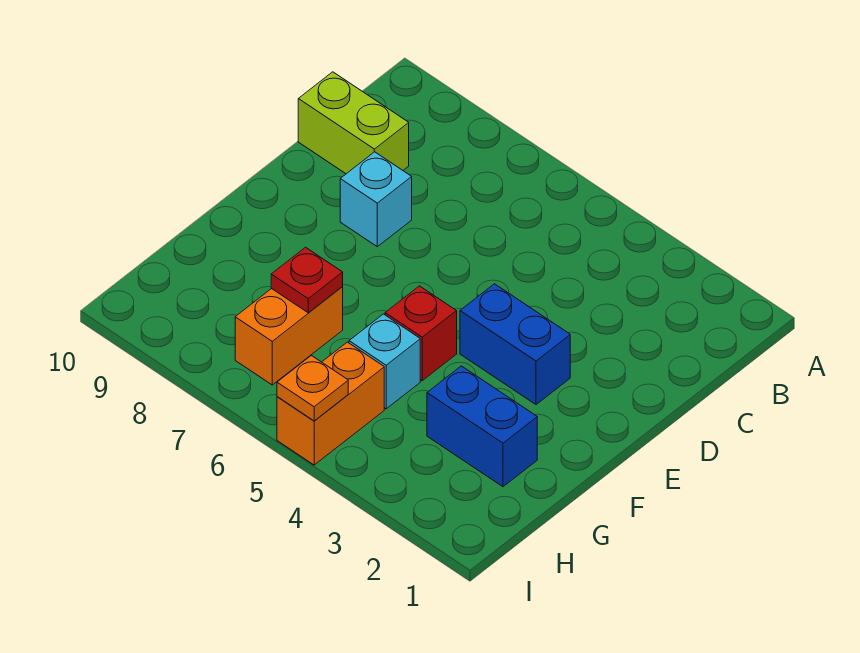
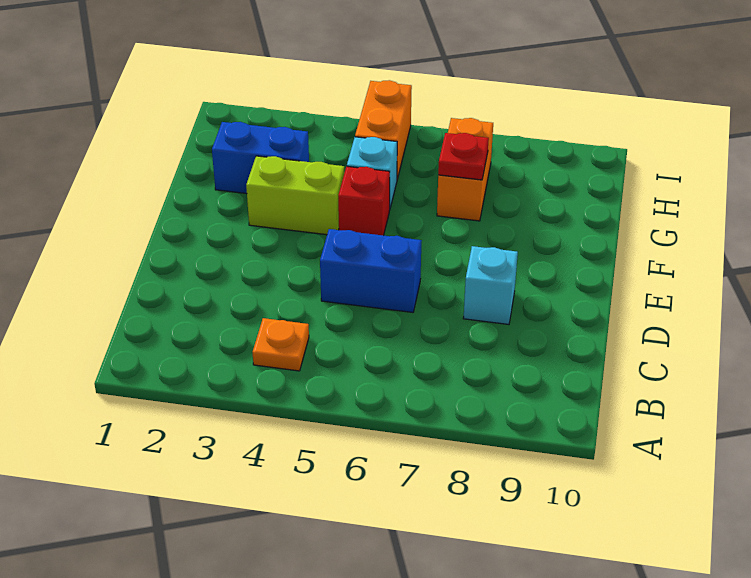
lime 1x2 brick [298,72,409,174] -> lime 1x2 brick moved to [246,156,344,235]
blue 1x2 brick [460,284,570,405] -> blue 1x2 brick moved to [320,229,422,312]
orange 1x1 plate [277,356,348,421] -> orange 1x1 plate moved to [253,318,309,371]

